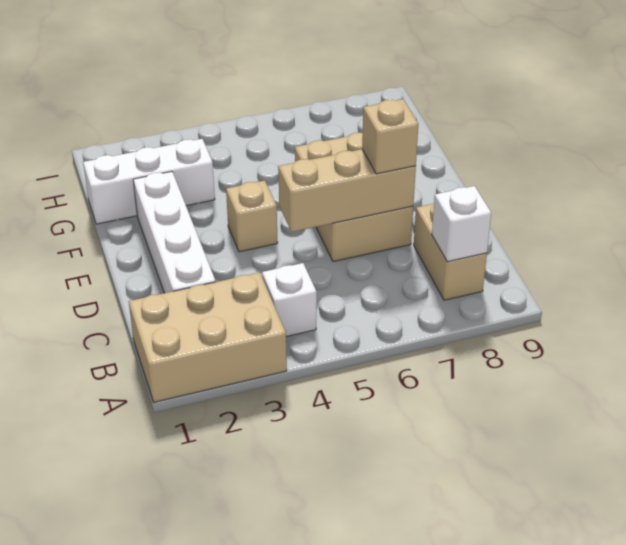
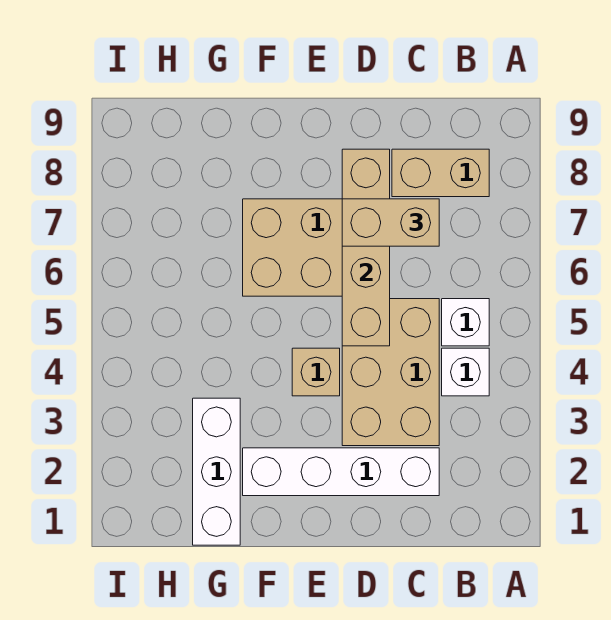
tan 2x3 brick [129,273,287,402] -> tan 2x3 brick moved to [342,299,439,446]
white 1x1 brick [432,186,491,262] -> white 1x1 brick moved to [442,299,489,346]
tan 1x3 brick [278,149,416,232] -> tan 1x4 brick [342,149,390,346]
tan 1x1 brick [362,99,418,174] -> tan 1x2 brick [342,199,439,246]

